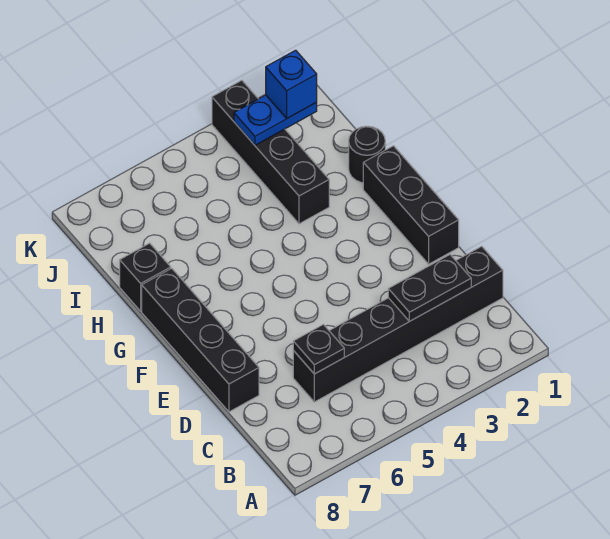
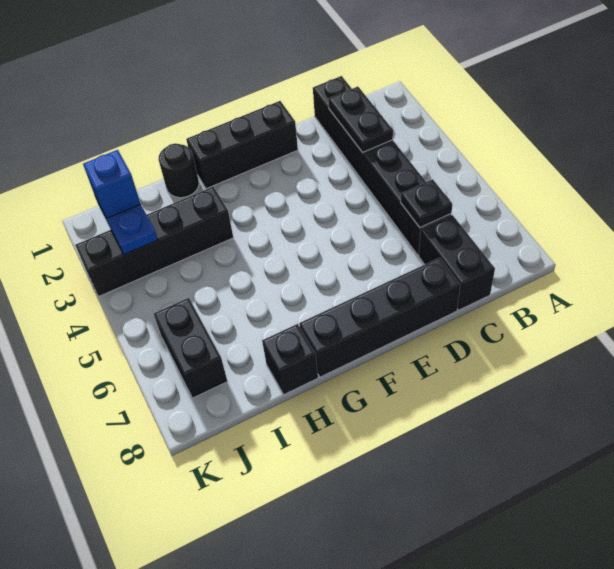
none -> black 1x2 brick [419,215,495,310]
none -> black 1x2 brick [154,298,227,398]

